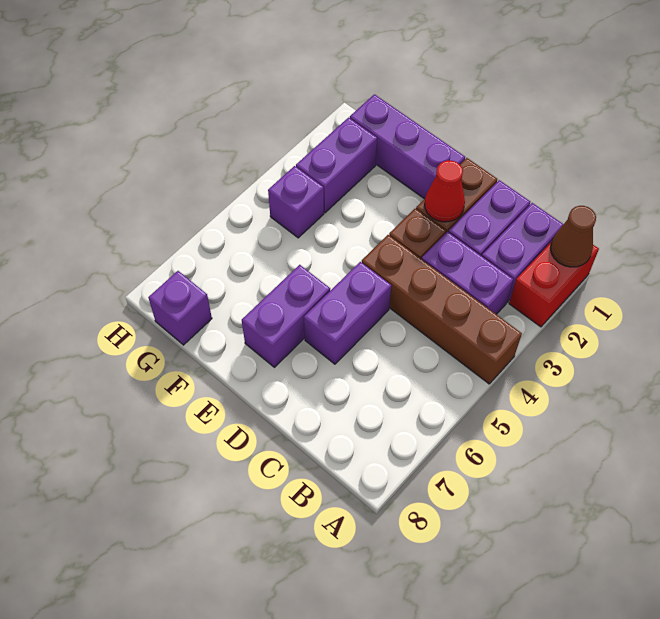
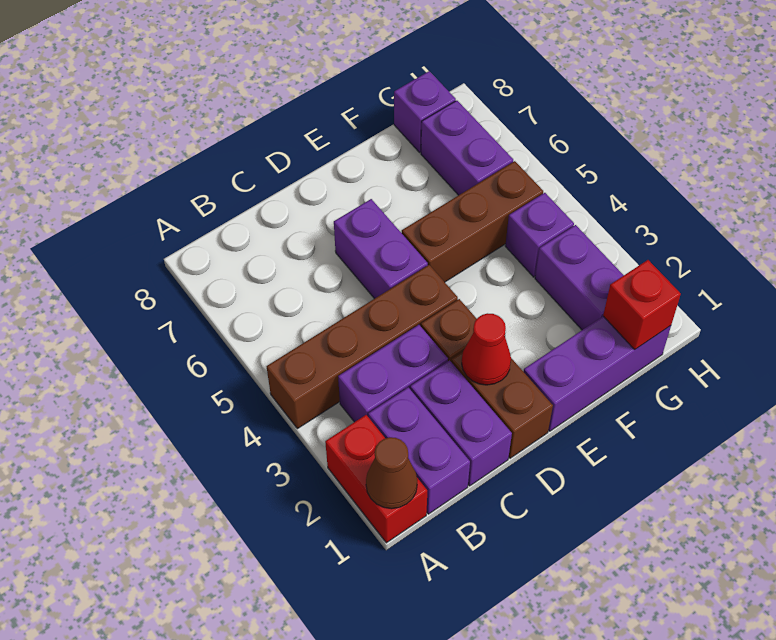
none -> brown 1x3 brick [402,161,543,282]
purple 1x2 brick [242,265,330,367] -> purple 1x2 brick moved to [421,101,513,195]
none -> red 1x1 brick [603,260,681,349]

